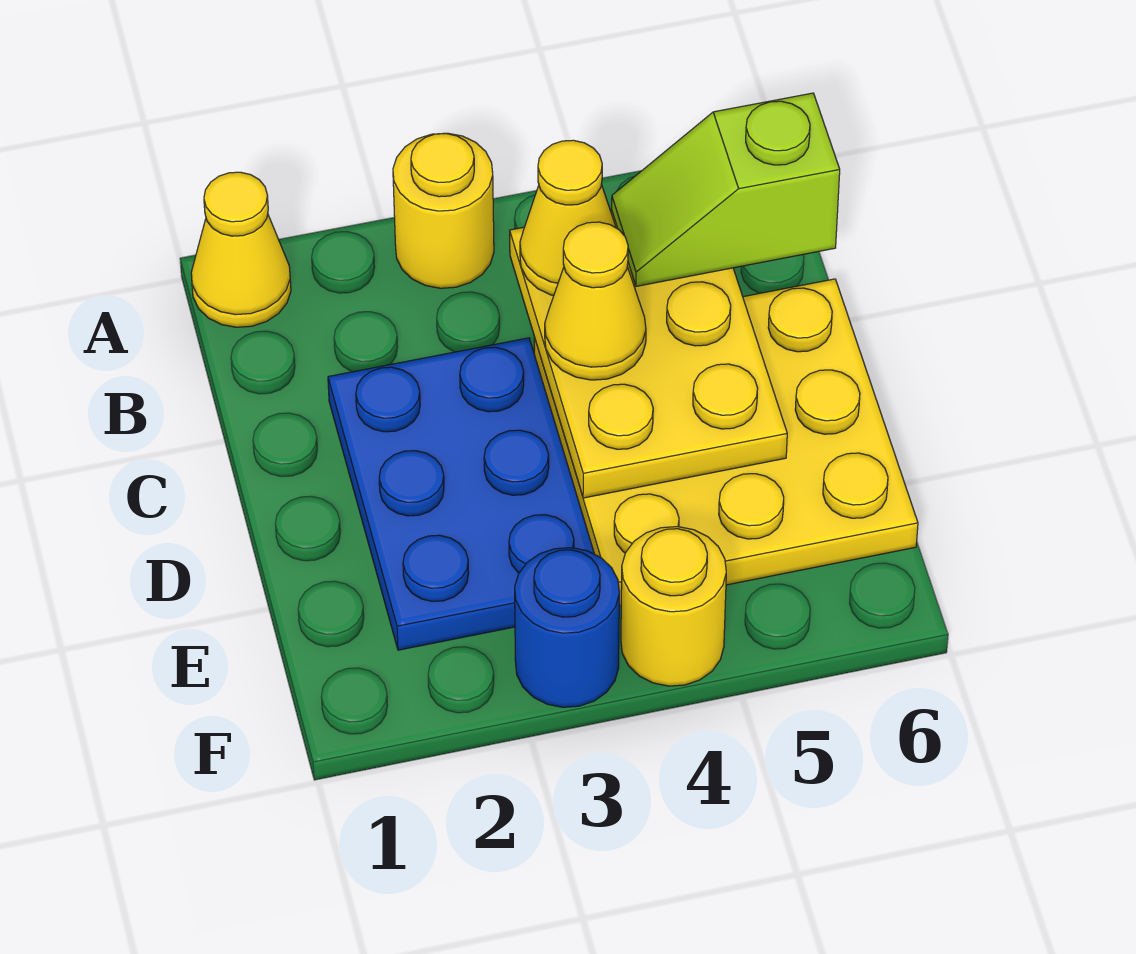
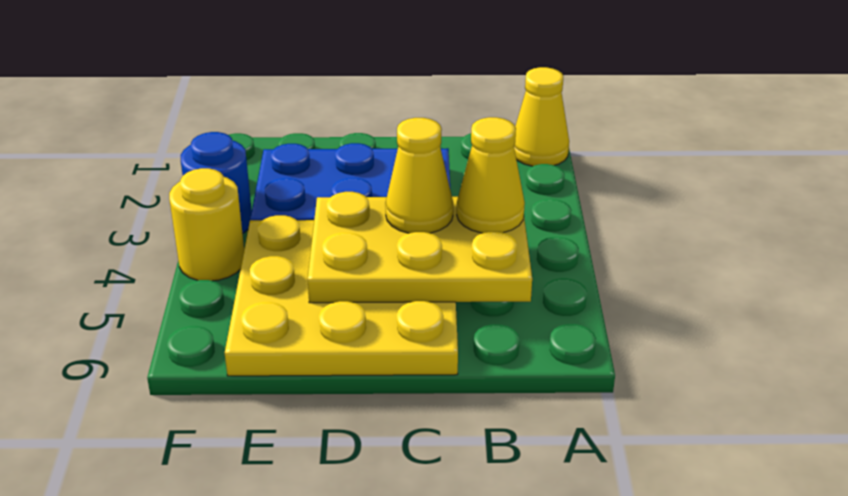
yellow 1x1 round brick [393,133,494,288] -> none
lime 1x2 slope [612,93,840,286] -> none

